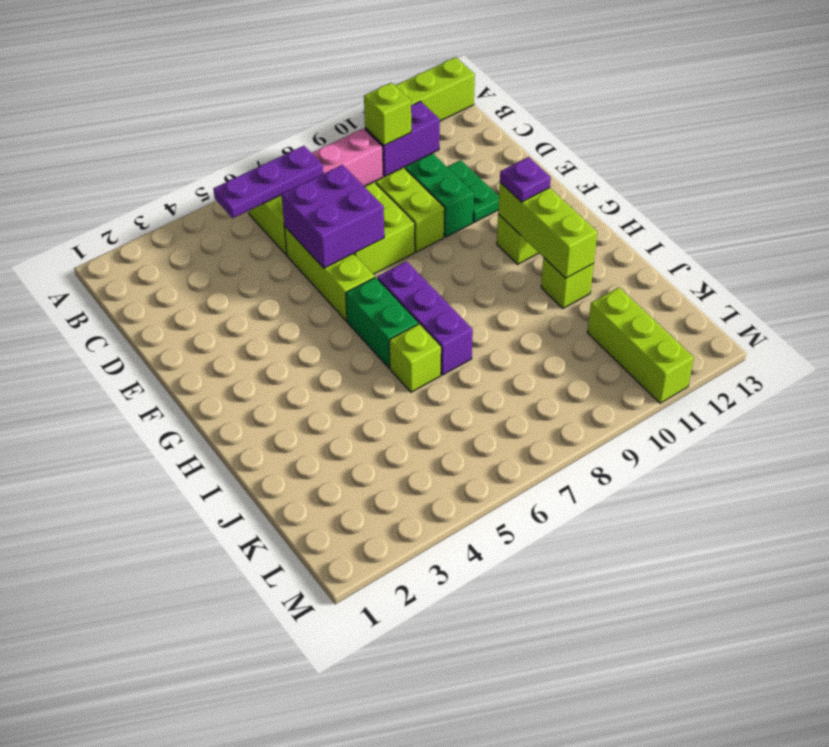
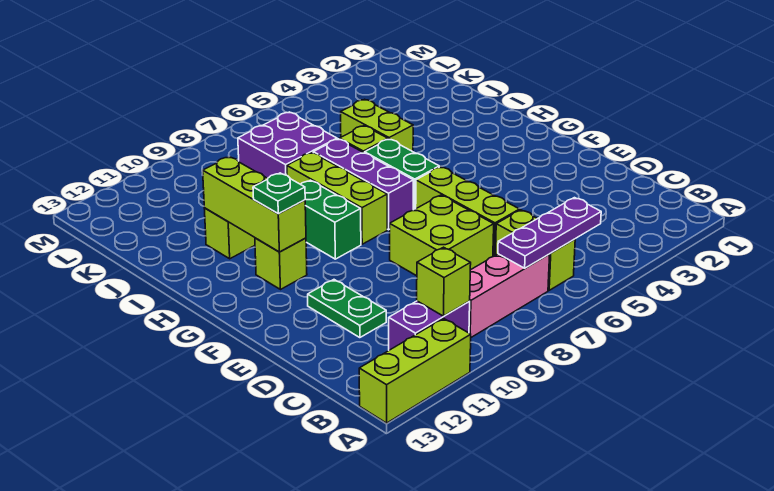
purple 2x2 brick [281,165,384,268] -> purple 2x2 brick moved to [238,112,337,178]
lime 1x2 brick [376,168,445,252] -> lime 1x2 brick moved to [341,99,413,152]
green 1x2 brick [405,153,474,237] -> green 1x2 brick moved to [301,180,361,259]
purple 1x1 plate [500,157,551,202] -> green 1x1 plate [253,173,305,214]
lime 1x3 brick [587,288,694,403] -> lime 1x3 brick moved to [287,153,387,244]

